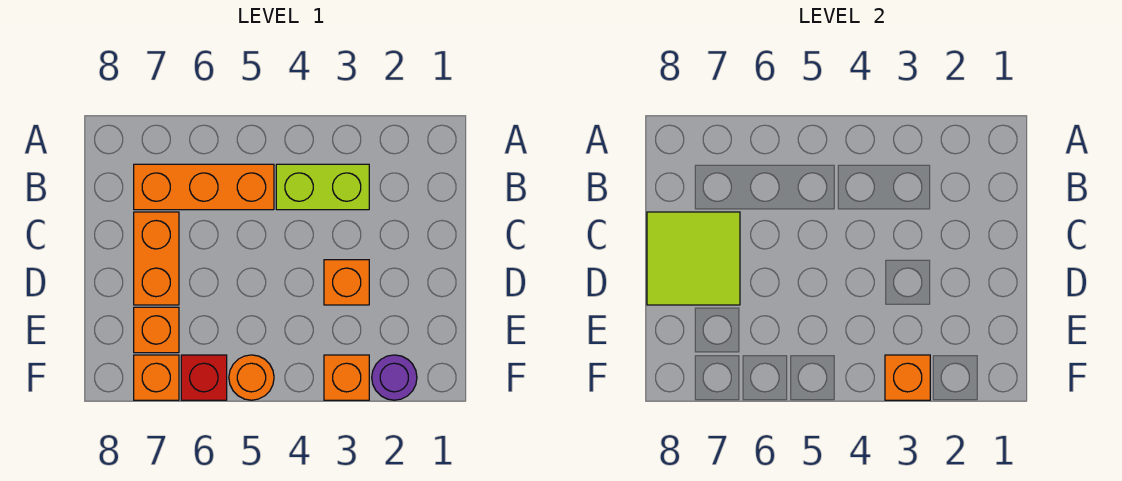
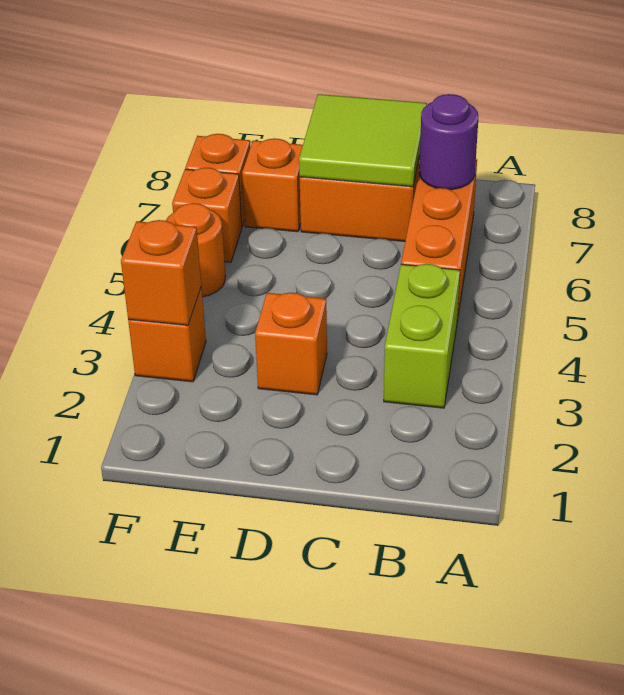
purple 1x1 round brick [372,355,417,400] -> purple 1x1 round brick moved to [419,94,478,190]
red 1x1 brick [181,355,227,400] -> orange 1x1 brick [172,168,242,262]

